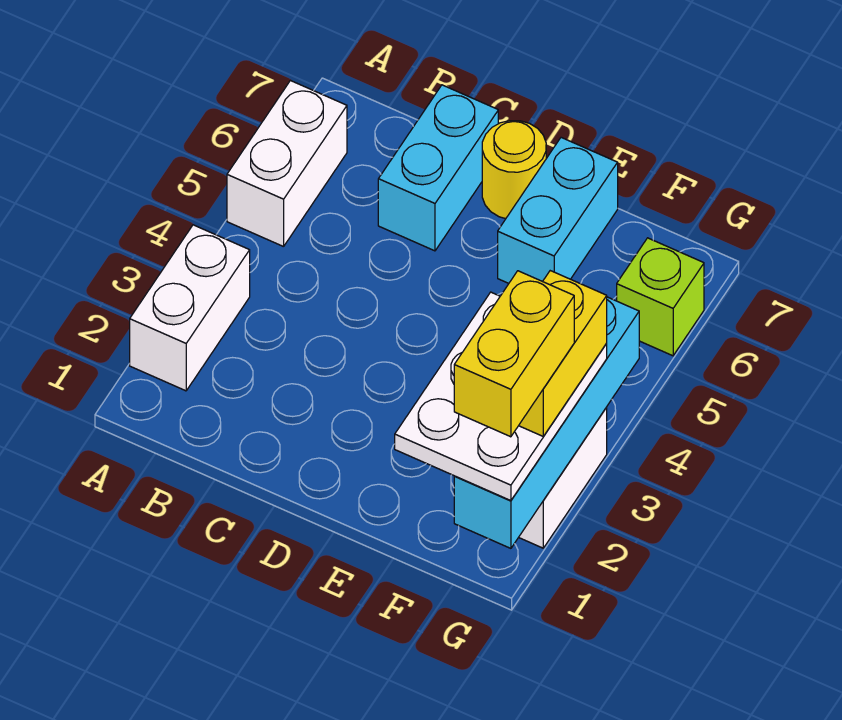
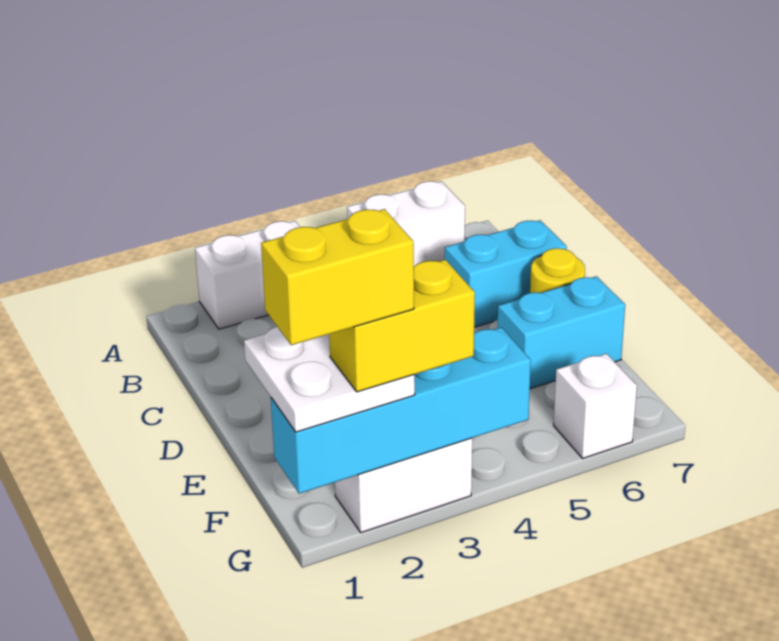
white 2x3 plate [395,292,607,501] -> white 2x2 plate [244,327,415,432]
lime 1x1 brick [617,238,704,356] -> white 1x1 brick [554,354,637,459]

